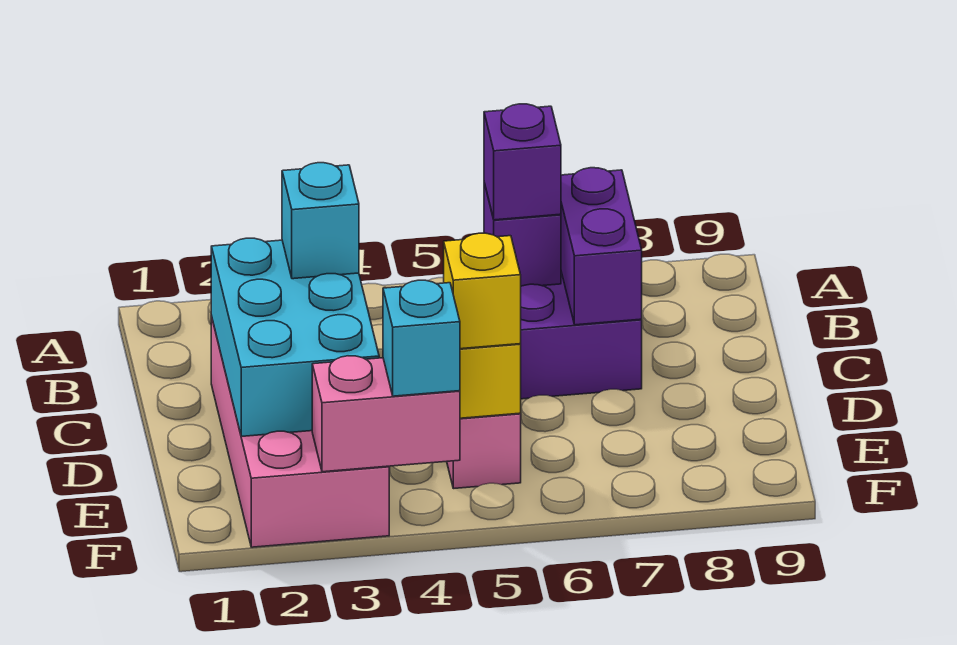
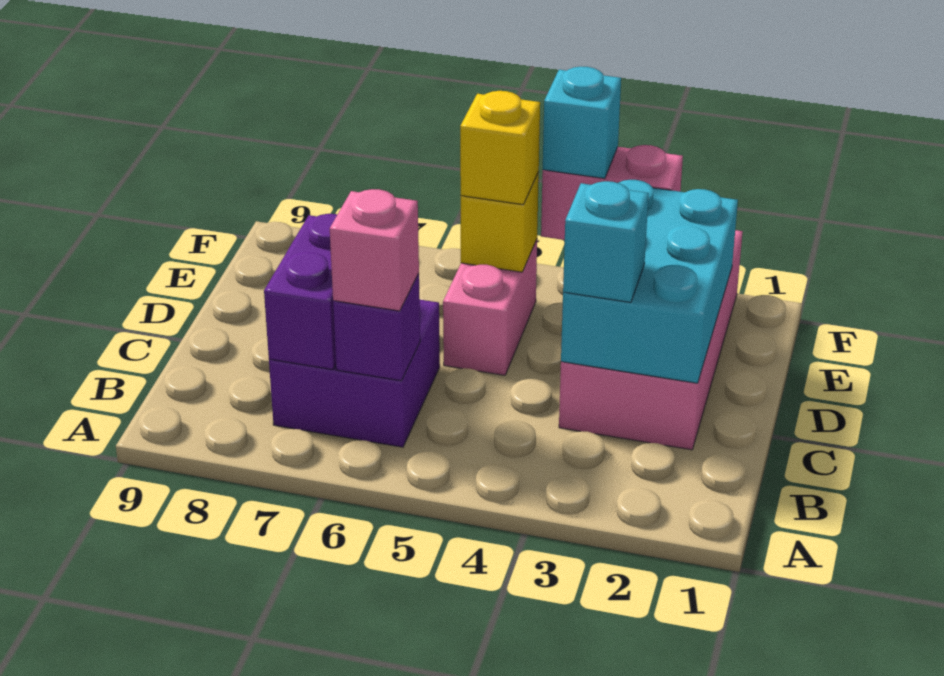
purple 1x1 brick [484,104,561,220] -> pink 1x1 brick [330,189,419,311]

